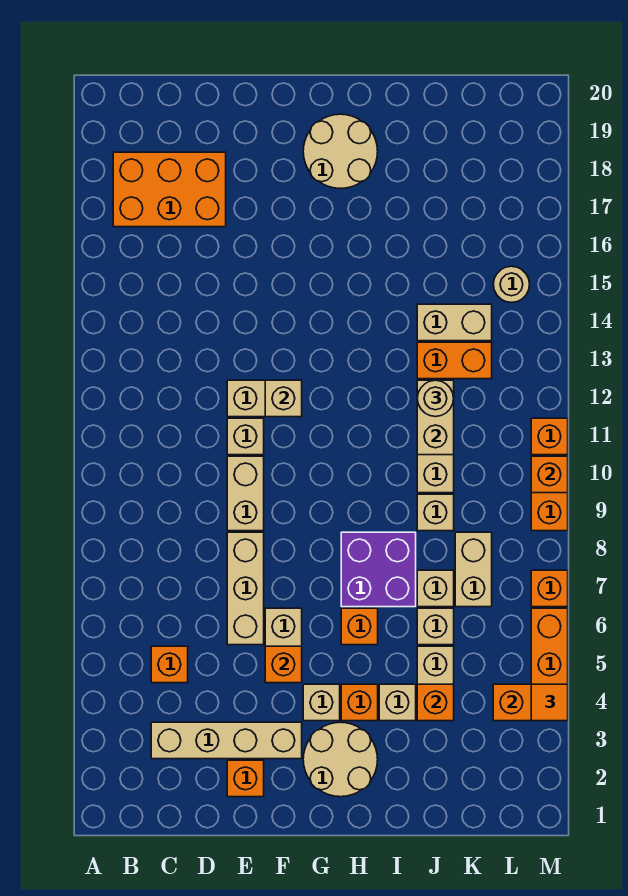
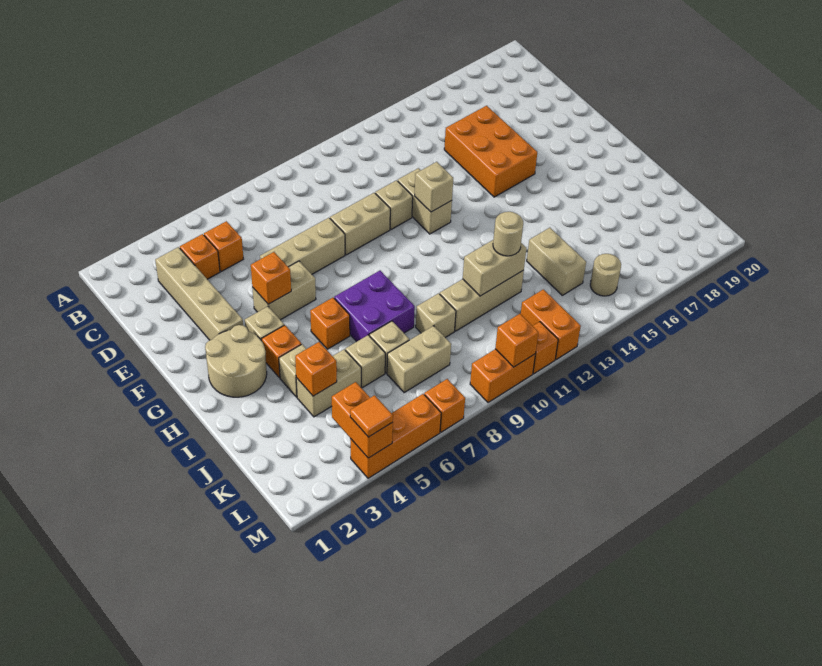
orange 2x3 brick [113,152,226,227] -> orange 2x3 brick moved to [444,106,537,197]
orange 1x1 brick [227,760,264,797] -> orange 1x1 brick moved to [180,234,220,279]
tan 2x2 round brick [303,114,378,189] -> none
orange 1x2 brick [417,342,492,379] -> orange 1x2 brick moved to [521,289,581,359]

